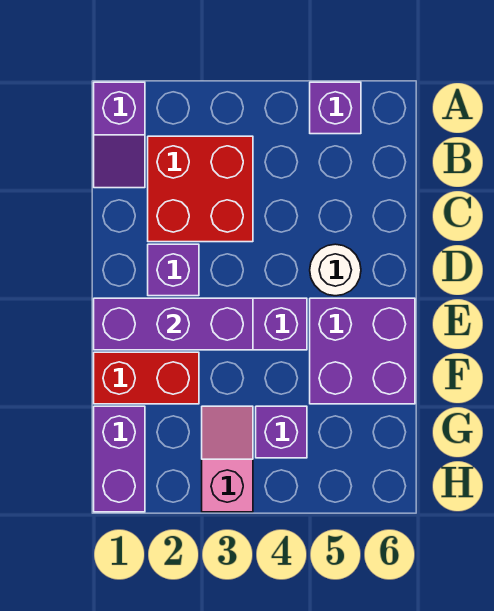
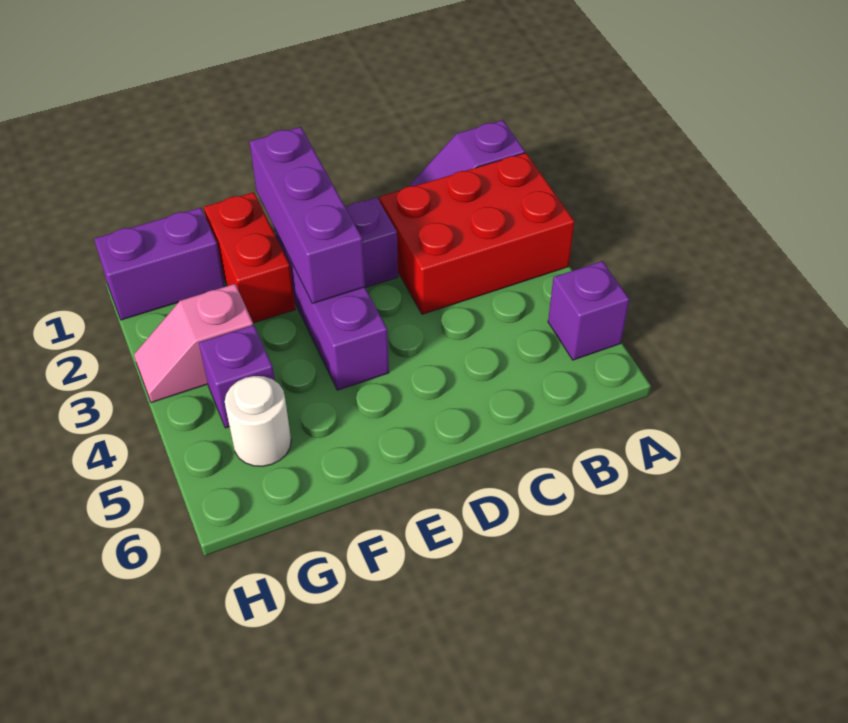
red 2x2 brick [148,136,253,242] -> red 2x3 brick [379,153,574,314]
white 1x1 round brick [310,244,361,296] -> white 1x1 round brick moved to [225,376,291,466]
purple 2x2 brick [310,298,415,404] -> none
pink 1x2 slope [202,406,253,512] -> pink 1x2 slope turned to [134,284,253,403]

